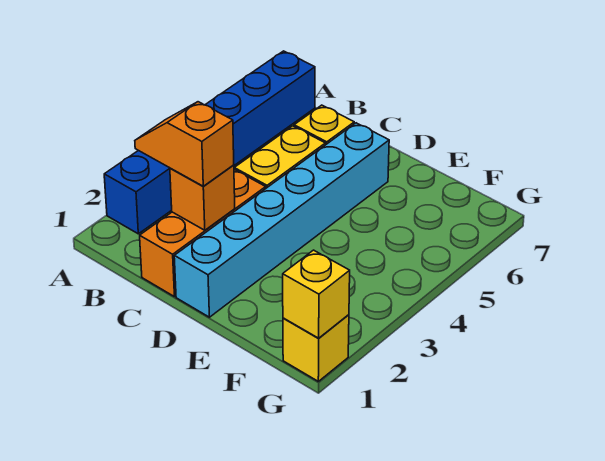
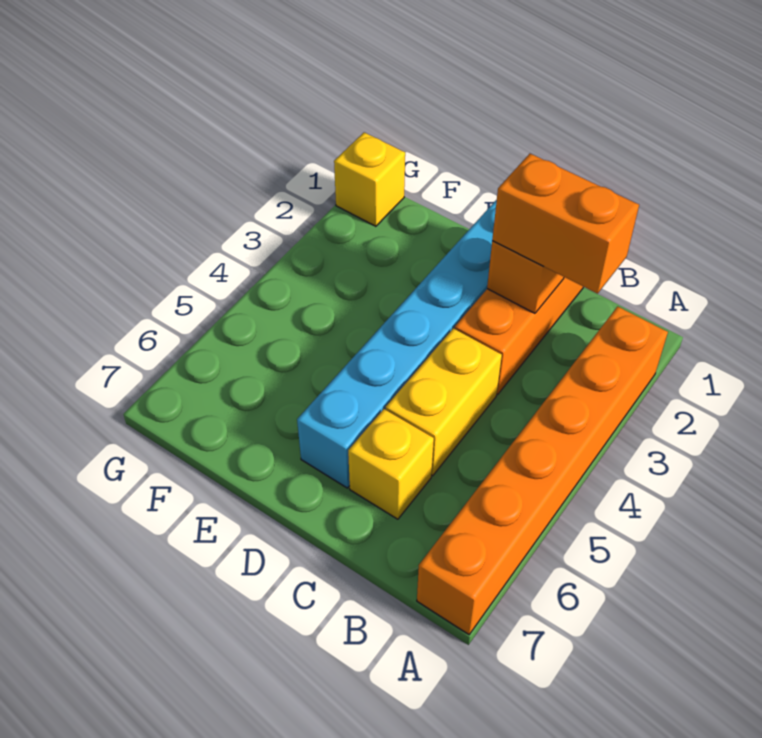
blue 1x6 brick [104,51,315,234] -> orange 1x6 brick [417,306,668,634]
orange 1x2 slope [135,102,234,186] -> orange 1x2 brick [492,154,639,294]
yellow 1x1 brick [283,250,350,338] -> none

